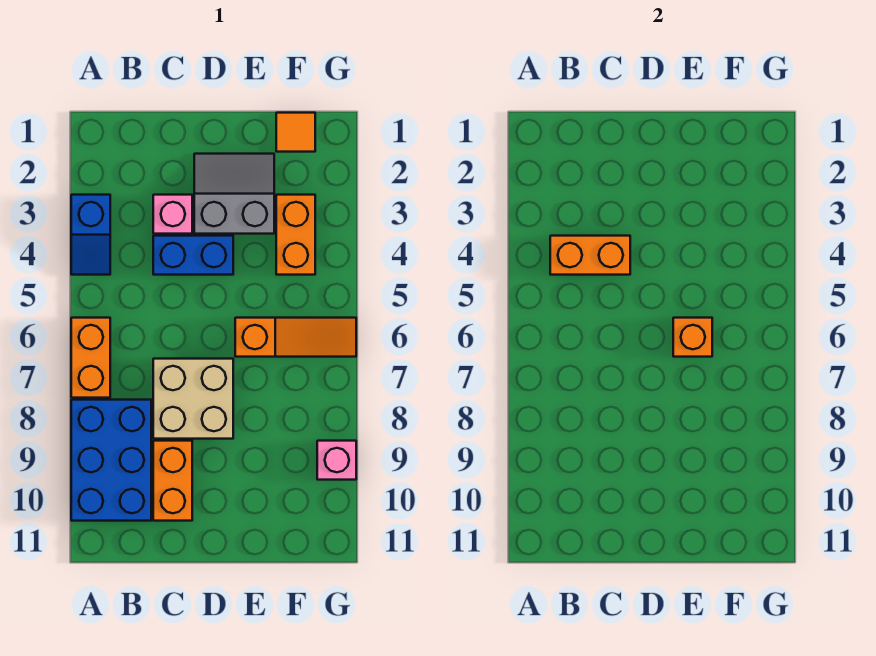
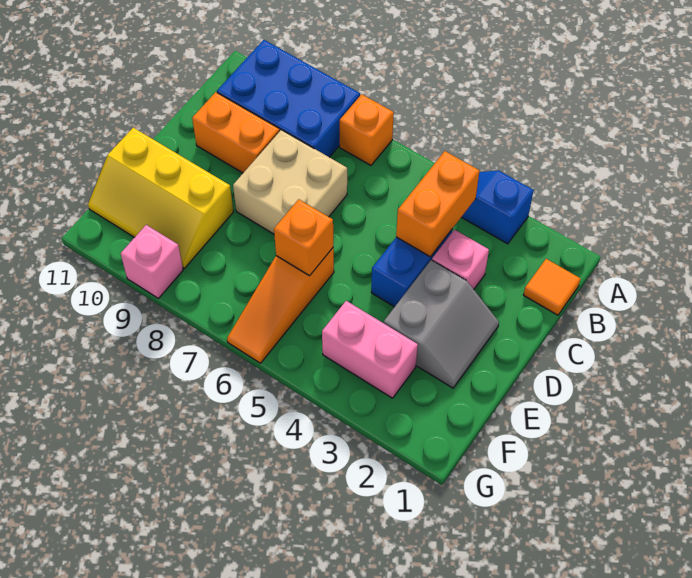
orange 1x2 brick [71,318,110,398] -> orange 1x1 brick [340,94,394,165]
none -> yellow 2x3 slope [88,128,233,268]
orange 1x1 tile [276,113,315,152] -> orange 1x1 tile moved to [524,259,581,315]
orange 1x2 brick [276,195,315,275] -> pink 1x2 brick [322,301,418,398]

